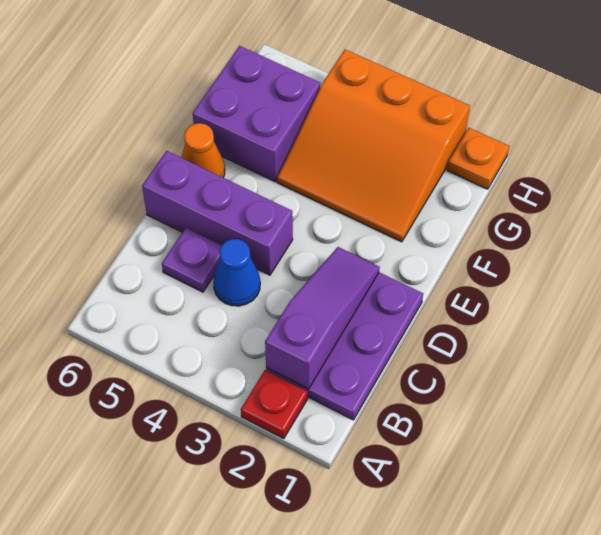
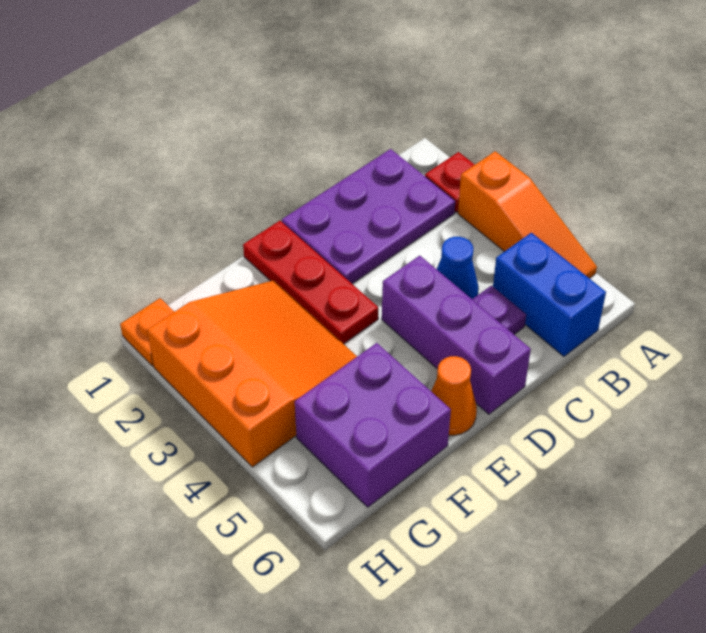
none -> orange 1x3 slope [458,151,597,278]
purple 1x3 slope [265,247,380,389] -> none
none -> blue 1x2 brick [493,233,606,356]
none -> red 1x3 plate [243,221,378,344]

